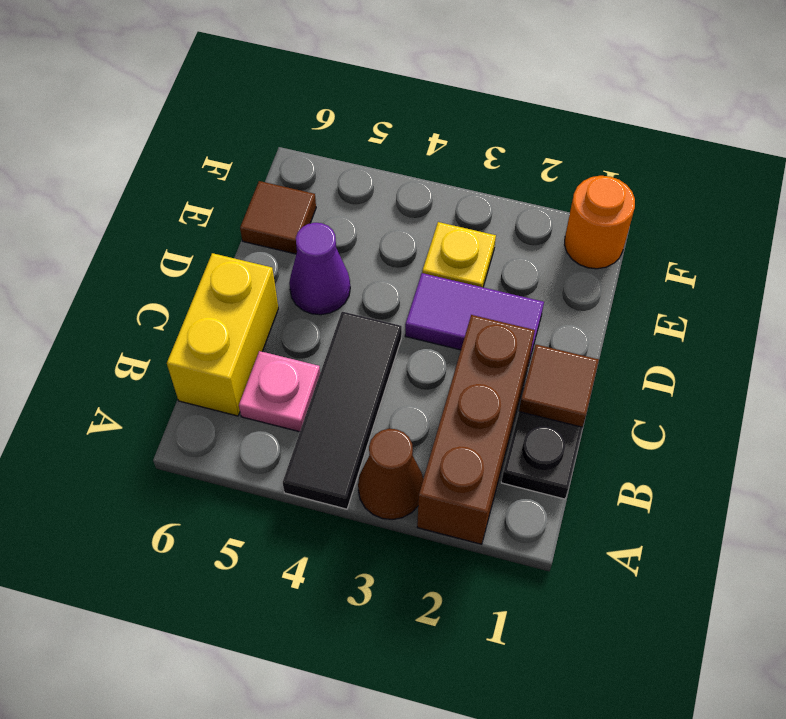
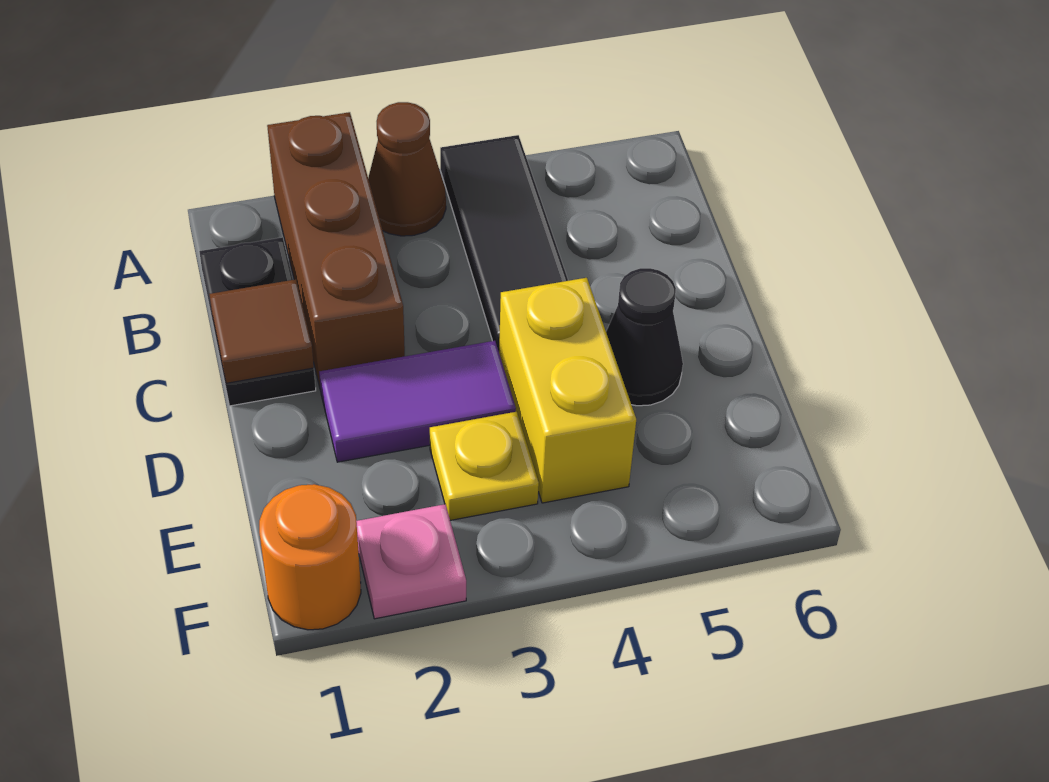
pink 1x1 plate [239,351,320,432] -> pink 1x1 plate moved to [356,504,466,619]
yellow 1x2 brick [167,253,278,416] -> yellow 1x2 brick moved to [499,278,636,503]
purple 1x1 cone [289,223,350,315] -> black 1x1 cone [606,268,683,406]
brown 1x1 tile [240,181,316,254] -> none

